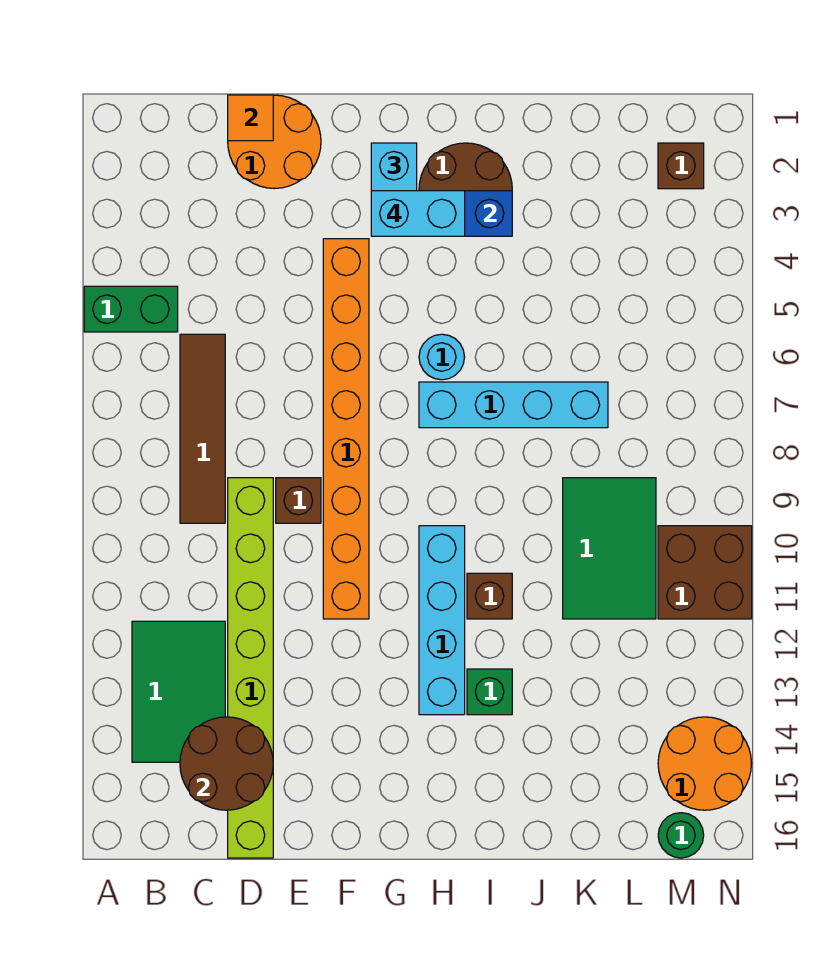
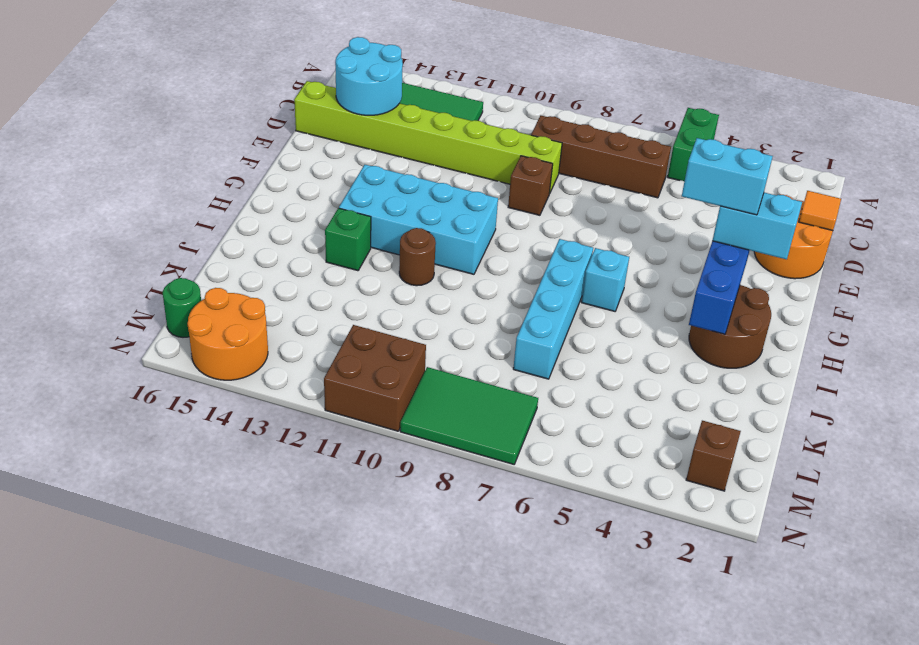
brown 1x4 tile [180,334,225,523] -> brown 1x4 brick [531,116,671,198]
brown 2x2 round brick [180,717,273,810] -> cyan 2x2 round brick [335,37,403,115]
orange 1x8 brick [323,239,369,619] -> none
cyan 1x2 brick [371,191,465,236] -> cyan 1x2 brick turned to [682,138,773,215]
cyan 1x1 round brick [419,334,464,380] -> cyan 1x1 brick [581,248,629,311]
cyan 1x4 brick [419,526,465,715] -> cyan 2x4 brick [339,165,498,274]
brown 1x1 brick [467,573,512,619] -> brown 1x1 round brick [399,228,436,286]
green 2x3 tile [563,478,656,619] -> green 2x3 tile moved to [400,367,538,464]

